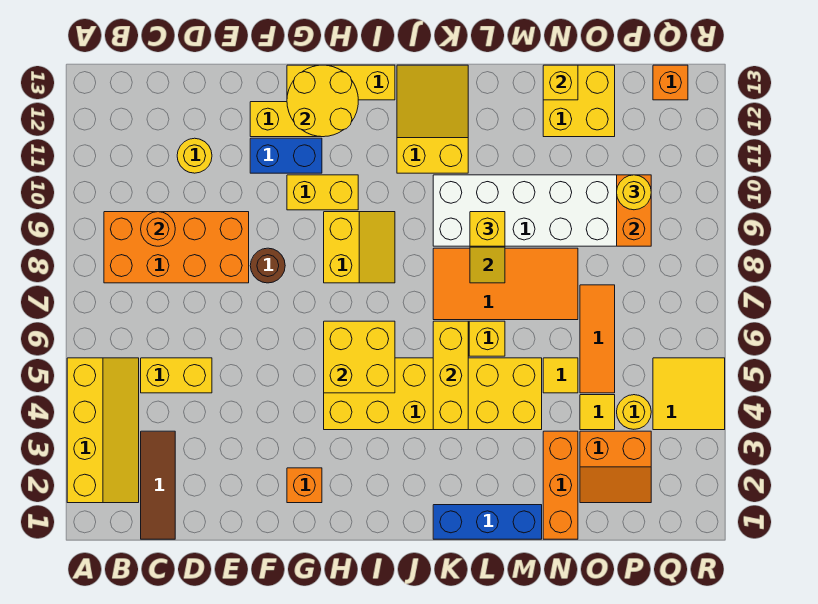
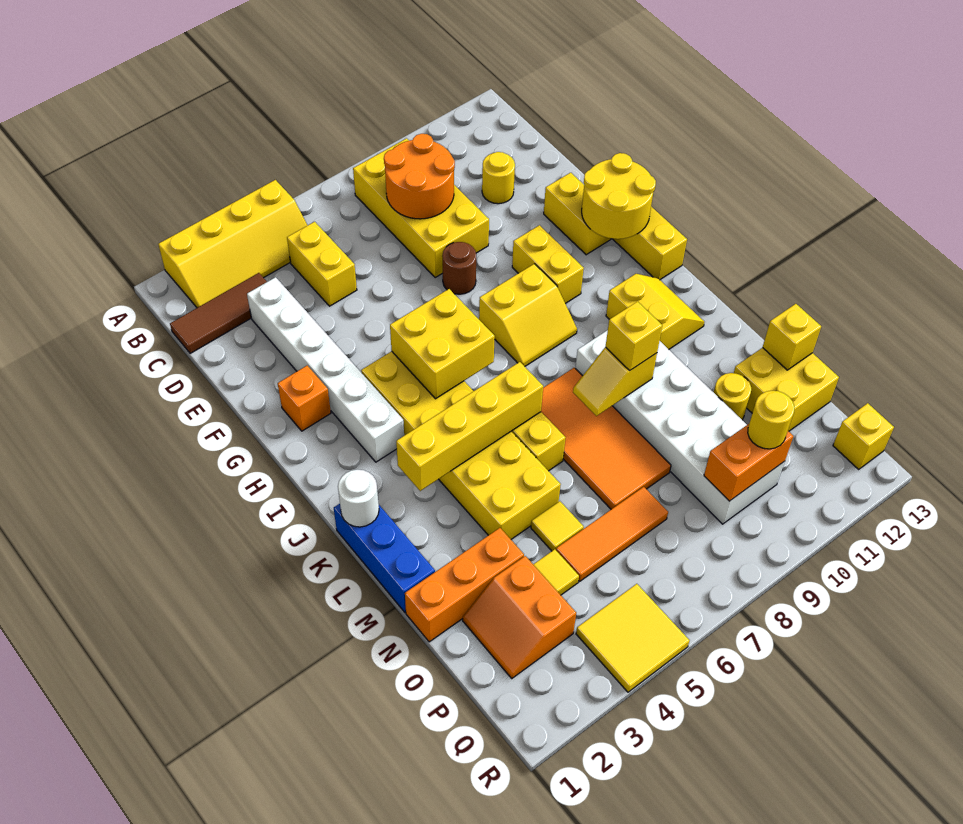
orange 2x4 brick [104,212,249,283] -> yellow 2x4 brick [353,138,489,278]
orange 1x1 round brick [141,212,175,246] -> orange 2x2 round brick [384,134,455,219]
none -> white 1x6 brick [247,277,404,462]
blue 1x2 brick [250,138,322,173] -> none
yellow 2x3 slope [397,65,468,173] -> yellow 2x2 slope [606,274,704,349]
none -> white 1x1 round brick [338,470,379,527]
yellow 1x3 brick [433,321,468,430] -> yellow 1x4 brick [396,362,543,491]
yellow 1x1 round brick [617,395,651,429] -> yellow 1x1 round brick moved to [714,373,751,420]
orange 1x1 brick [653,65,688,100] -> yellow 1x1 brick [833,403,894,470]

